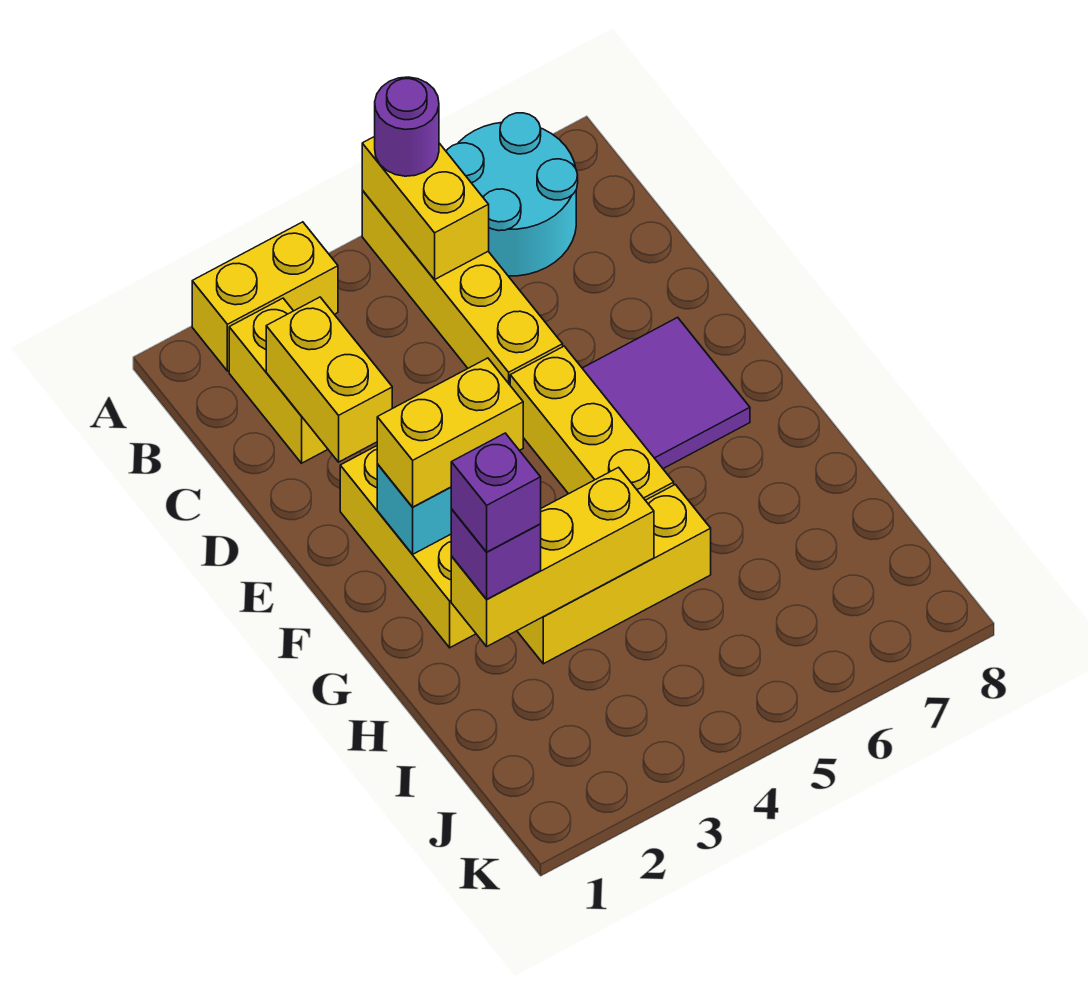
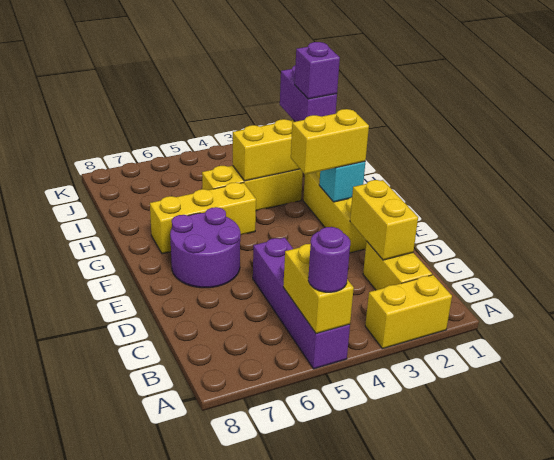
yellow 1x4 brick [362,190,563,385] -> purple 1x4 brick [253,238,350,369]
cyan 2x2 round brick [446,113,578,276] -> none
yellow 1x3 brick [510,346,674,500] -> yellow 1x3 brick turned to [150,182,256,254]
purple 2x2 tile [582,317,750,469] -> purple 2x2 round brick [170,207,240,288]
purple 1x1 brick [451,509,541,599] -> purple 1x2 brick [280,66,337,122]

